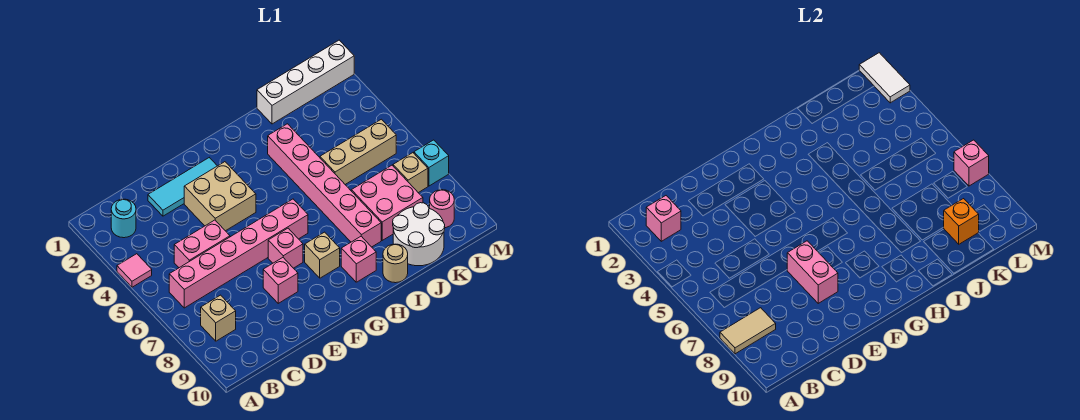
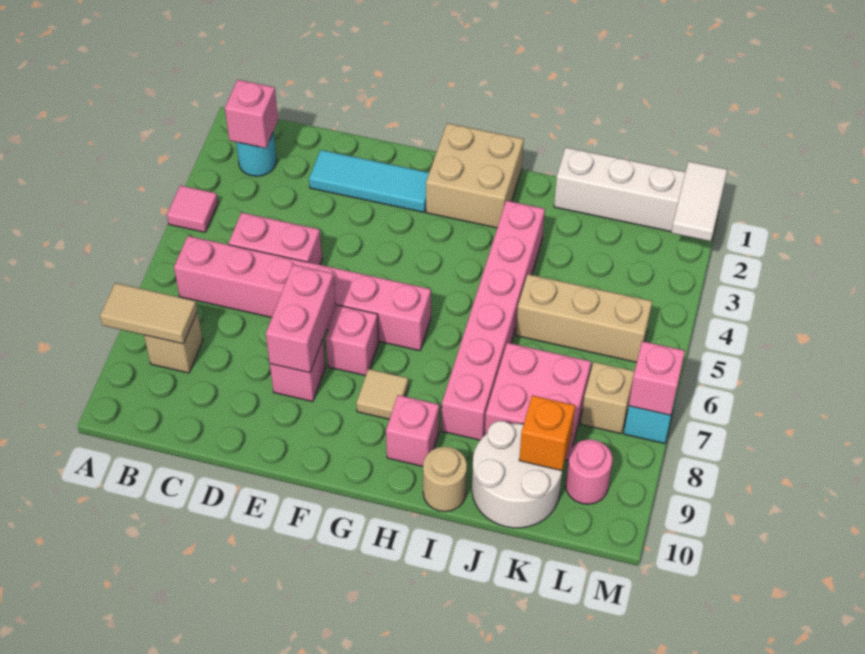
tan 2x2 brick [184,162,256,231] -> tan 2x2 brick moved to [426,123,524,228]
tan 1x1 brick [305,232,340,278] -> tan 1x1 tile [356,369,408,419]

